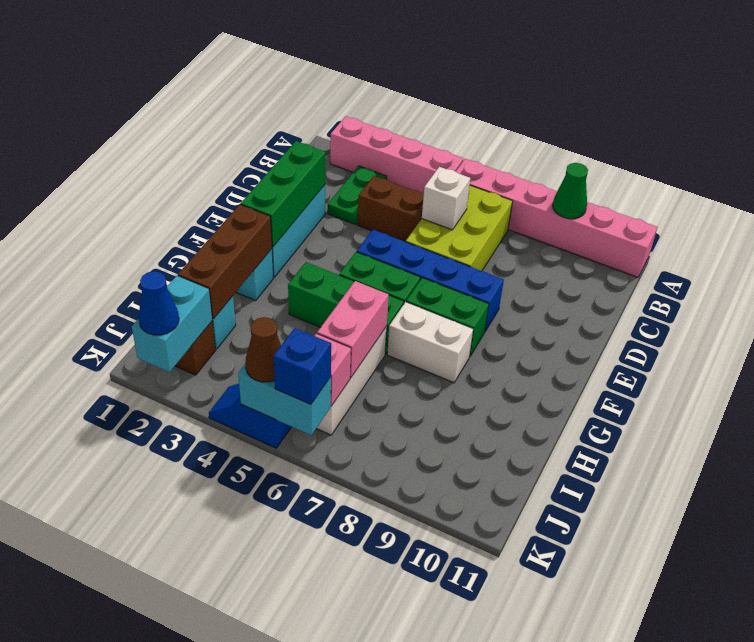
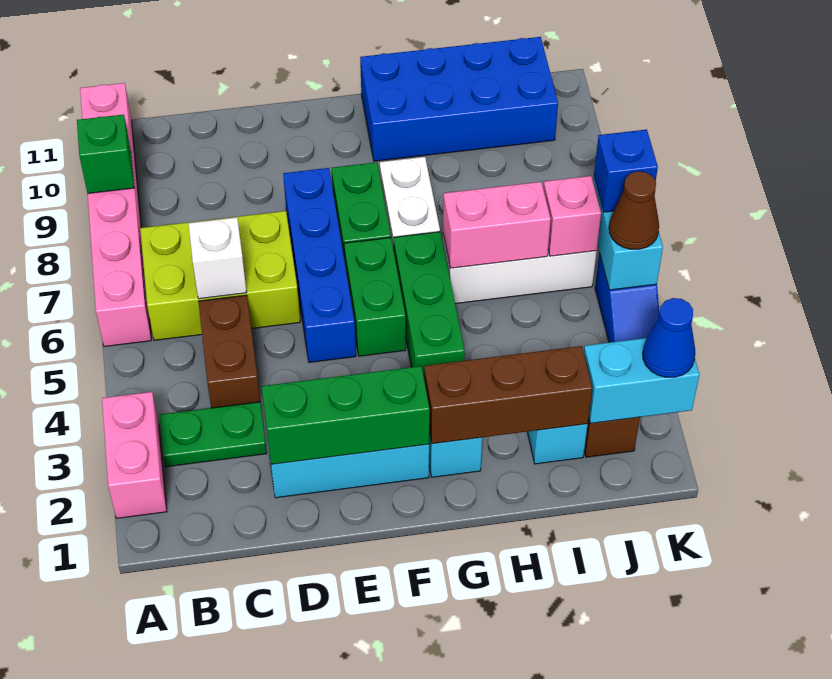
pink 1x4 brick [330,116,463,194] -> pink 1x2 brick [102,392,167,518]
green 1x1 cone [553,163,588,219] -> green 1x1 brick [77,115,134,194]
none -> blue 2x4 brick [360,37,558,161]

